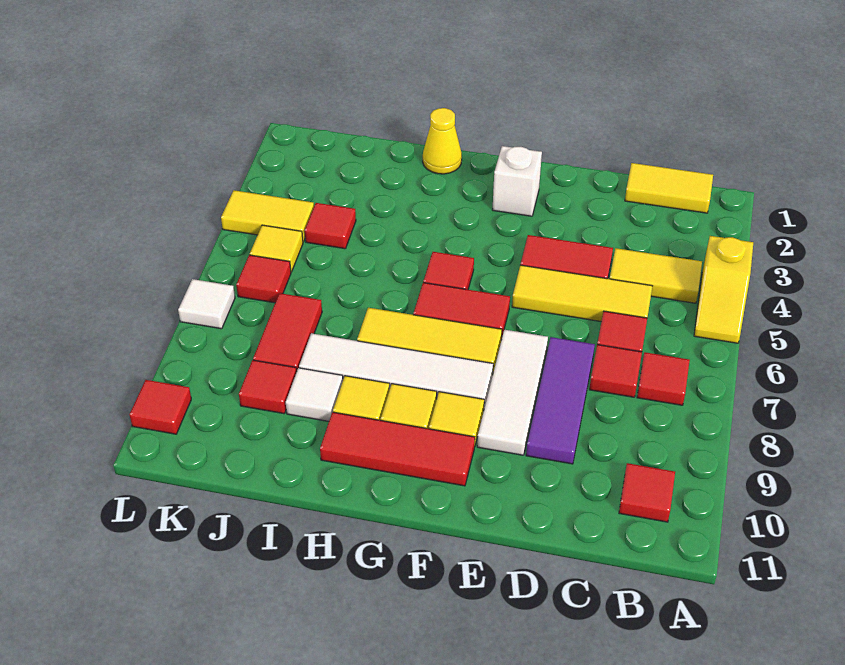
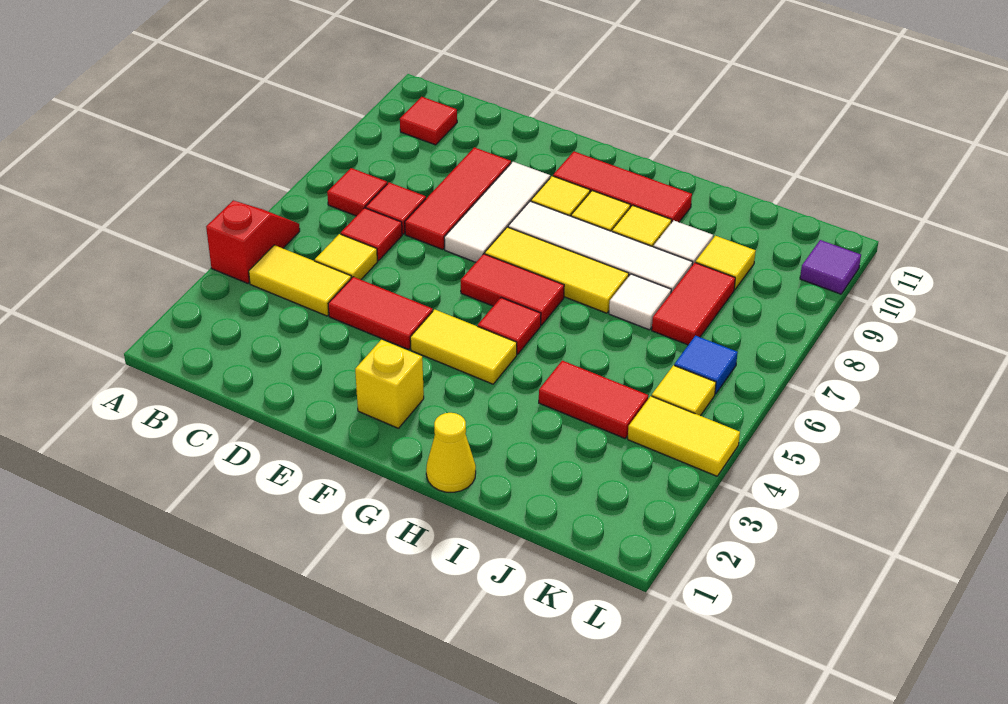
yellow 1x2 slope [694,236,753,343] -> red 1x2 slope [206,201,300,283]
yellow 1x2 tile [625,163,713,213] -> yellow 1x2 tile moved to [410,310,517,384]
yellow 1x3 tile [512,265,652,322] -> yellow 1x1 tile [315,234,377,280]
purple 1x3 tile [526,337,595,464] -> red 1x3 tile [405,147,511,249]
white 1x1 brick [492,146,542,216] -> yellow 1x1 brick [355,340,424,428]
red 1x1 tile [305,203,356,249] -> red 1x2 tile [539,361,648,438]
red 1x1 tile [239,360,297,414] -> yellow 1x1 tile [696,236,756,290]
red 1x1 tile [236,255,291,303] -> blue 1x1 tile [674,336,738,394]
white 1x1 tile [178,279,235,329] -> white 1x1 tile moved to [609,274,671,330]
red 1x1 tile [130,380,191,434] -> purple 1x1 tile [800,240,861,294]

